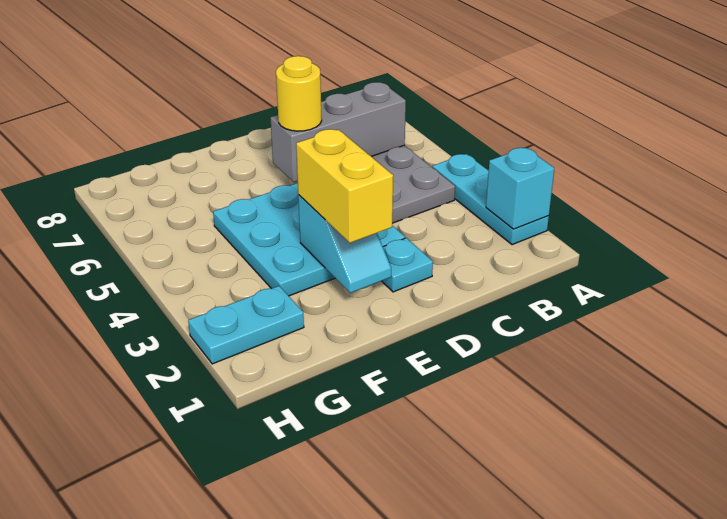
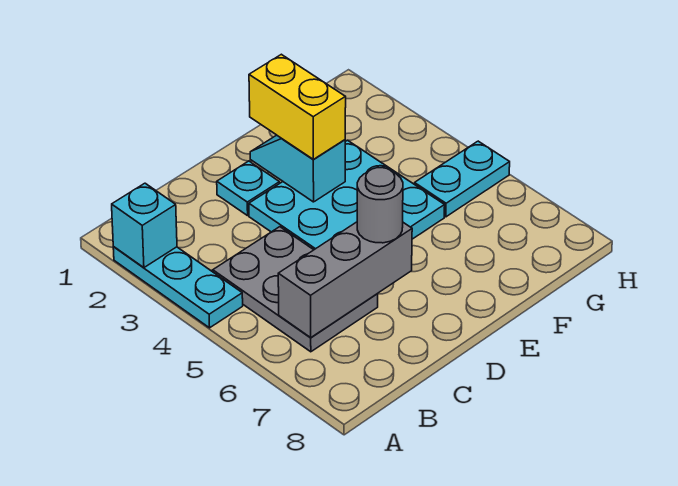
yellow 1x1 round brick [276,56,322,131] -> grey 1x1 round brick [357,168,403,243]
cyan 1x2 plate [188,286,304,364] -> cyan 1x2 plate moved to [414,141,510,217]

